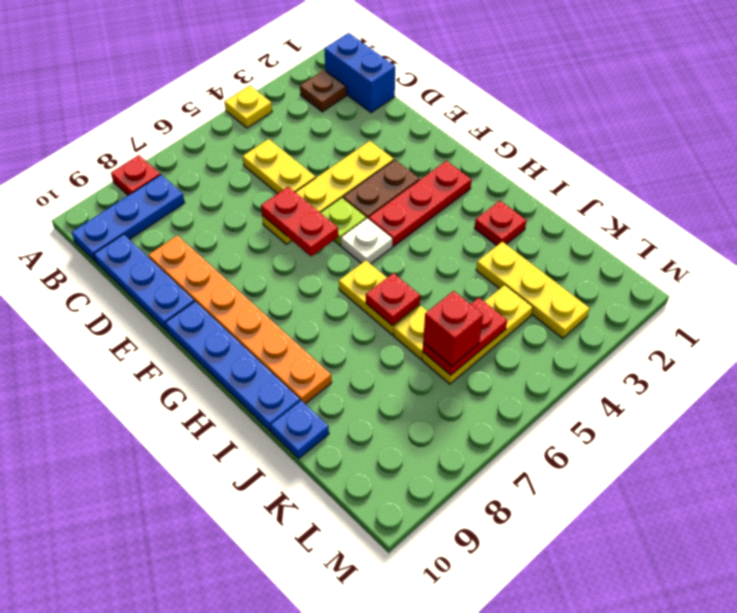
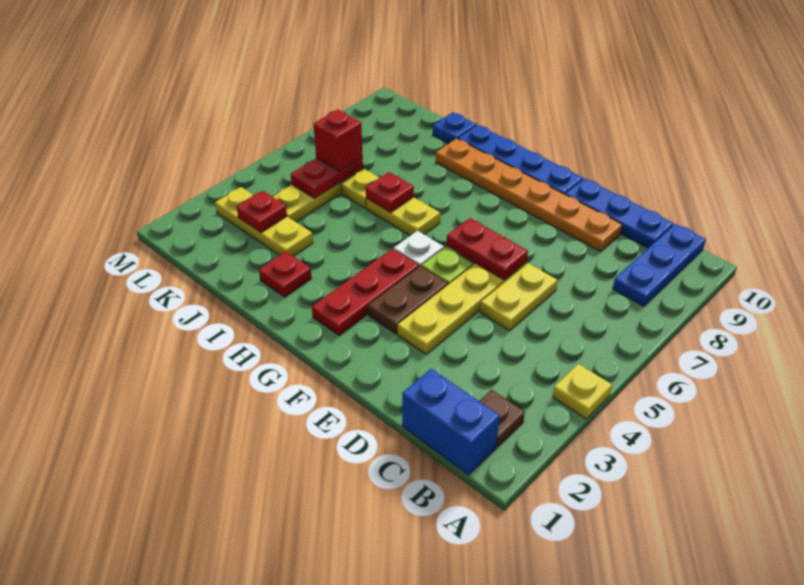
red 1x1 plate [111,155,160,195] -> red 1x1 plate moved to [237,191,287,232]
yellow 1x2 plate [243,139,316,194] -> yellow 1x2 plate turned to [480,263,558,331]

